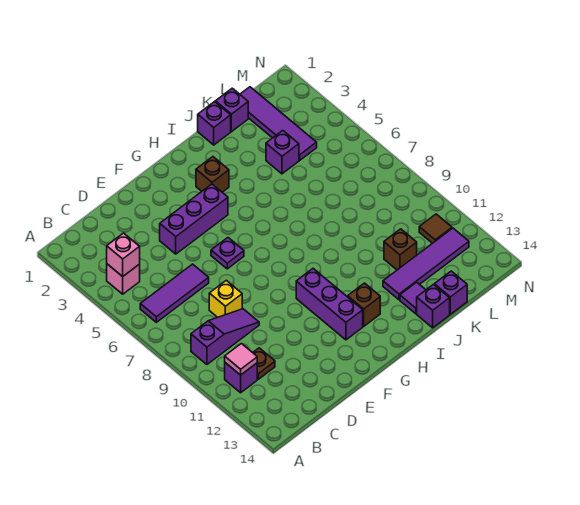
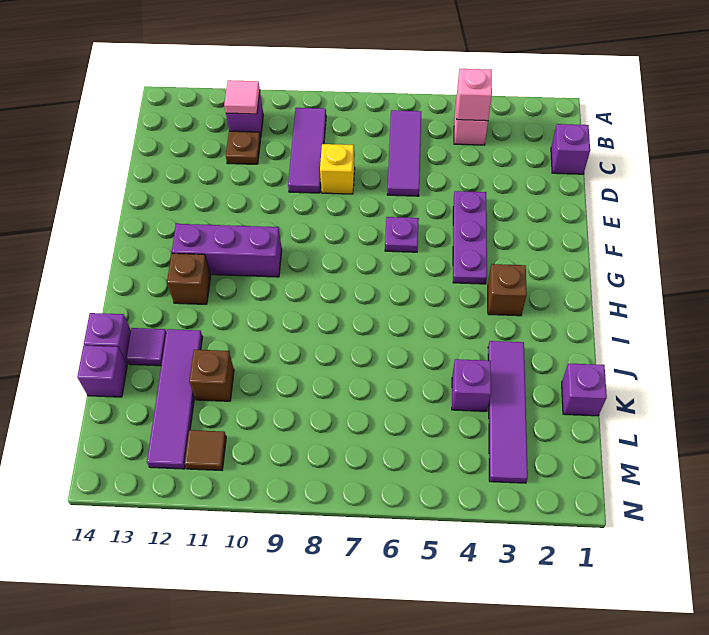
purple 1x3 slope [191,309,259,364] -> purple 1x3 tile [288,108,326,193]
purple 1x3 brick [160,184,228,254] -> purple 1x3 plate [453,191,487,284]
purple 1x1 brick [198,102,231,145] -> purple 1x1 brick moved to [551,124,590,174]
purple 1x4 tile [240,87,317,160] -> purple 1x4 tile turned to [488,341,528,483]

